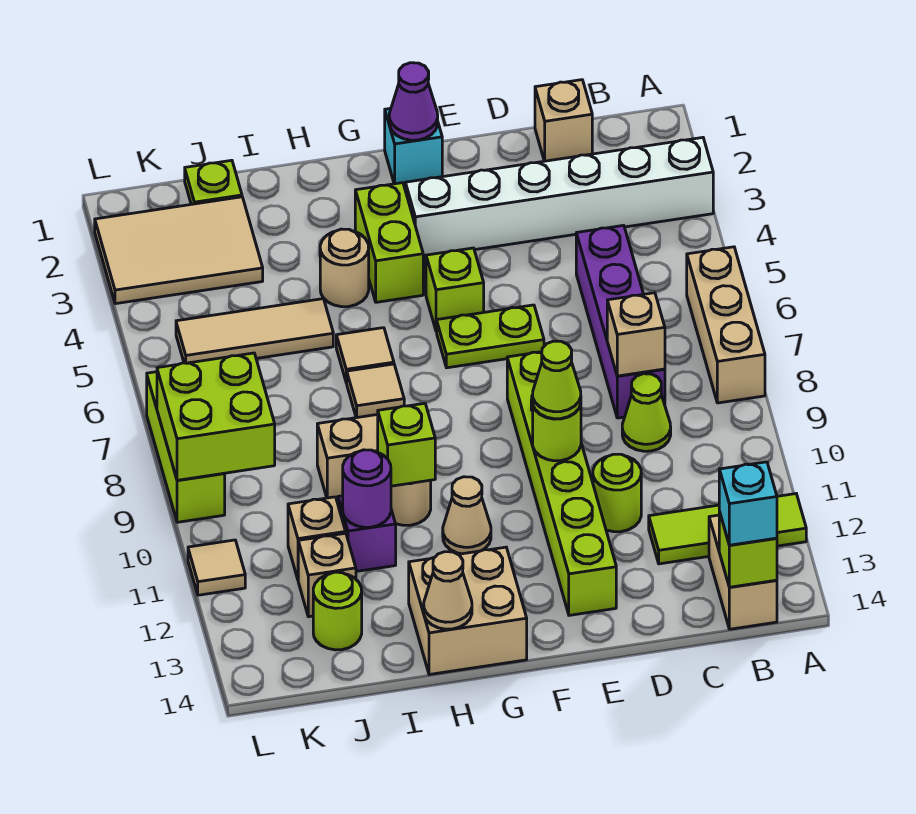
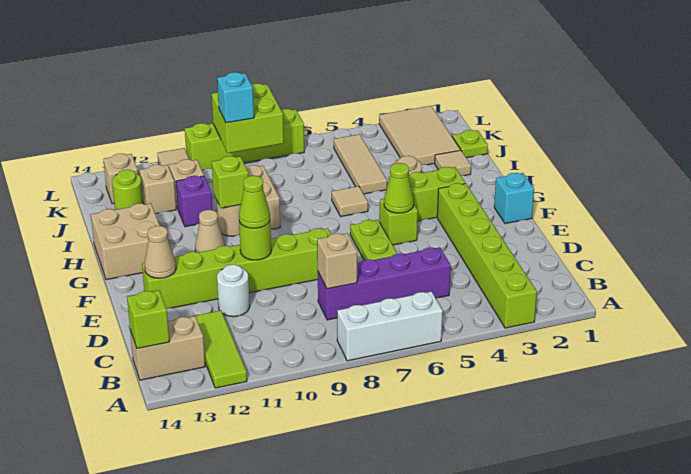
white 1x6 brick [405,138,713,257] -> lime 1x6 brick [437,183,537,328]
tan 1x3 brick [687,247,765,403] -> white 1x3 brick [337,291,443,361]
cyan 1x1 brick [719,462,777,545] -> cyan 1x1 brick moved to [217,72,254,123]
tan 1x1 brick [535,80,592,161] -> tan 1x1 brick moved to [104,154,138,204]
lime 1x1 cone [622,374,671,451] -> lime 1x1 cone moved to [384,163,414,213]
lime 1x1 round brick [593,454,641,532] -> white 1x1 round brick [217,265,250,317]
purple 1x1 cone [389,63,438,140] -> none
tan 1x1 tile [347,364,404,418] -> tan 1x1 tile moved to [435,150,471,176]
tan 1x1 cone [424,552,472,629] -> tan 1x1 cone moved to [144,226,176,278]
purple 1x1 round brick [343,450,391,527] -> none
lime 1x3 brick [147,372,225,522] -> lime 1x4 brick [185,109,304,170]

